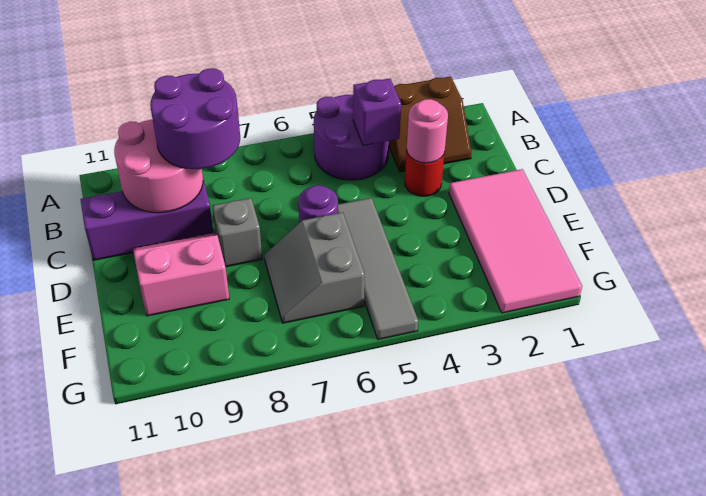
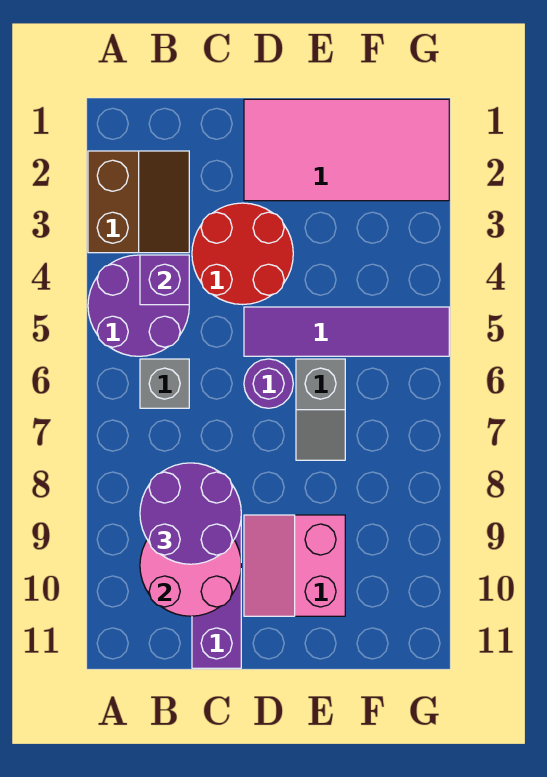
red 1x1 round brick [405,150,445,196] -> red 2x2 round brick [192,203,293,305]
pink 1x1 round brick [407,99,448,163] -> none
grey 1x4 tile [338,198,418,339] -> purple 1x4 tile [244,307,449,356]
grey 1x1 brick [212,198,262,267] -> grey 1x1 brick moved to [140,359,189,408]
grey 2x2 slope [264,212,365,323] -> grey 1x2 slope [296,359,345,460]

